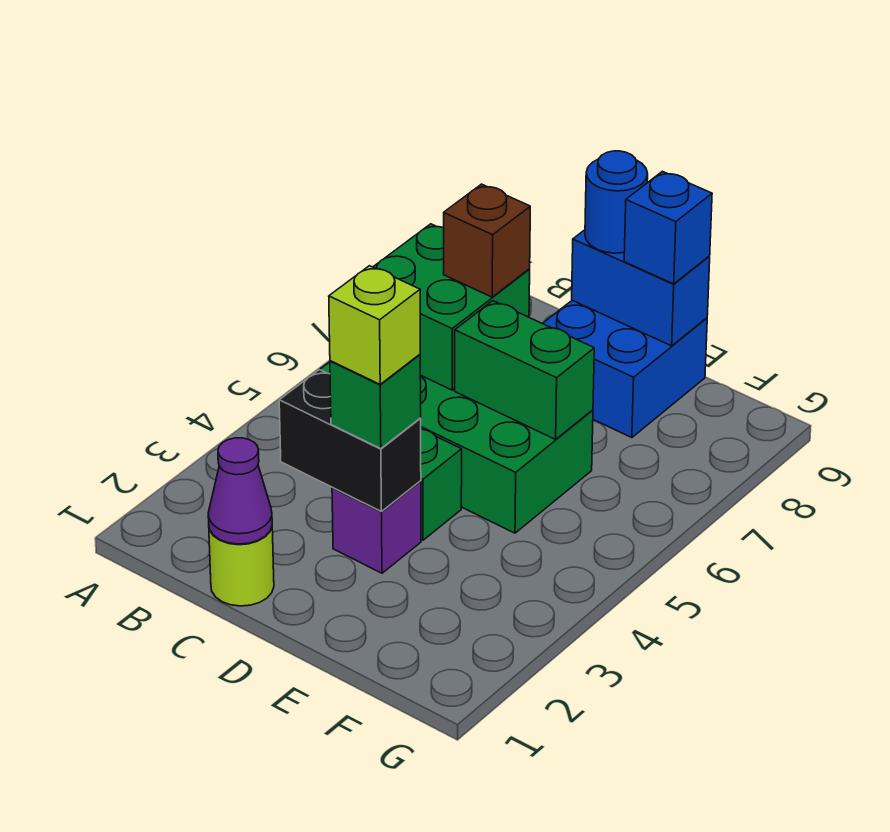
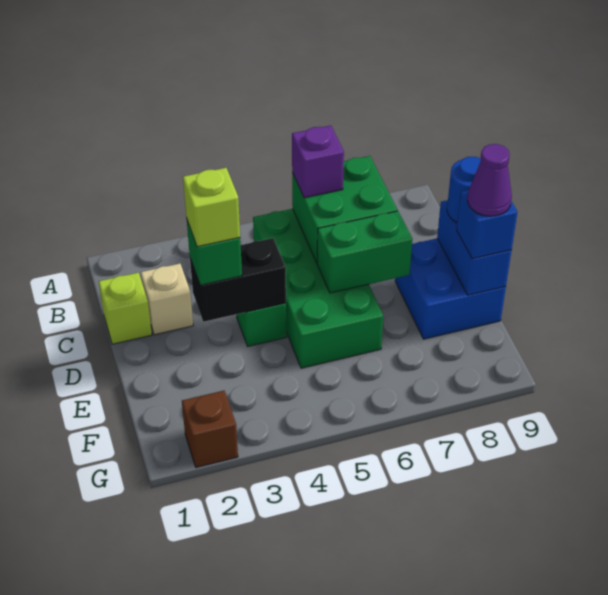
lime 1x1 round brick [209,527,274,606] -> lime 1x1 brick [99,273,152,344]
purple 1x1 cone [208,438,272,544] -> purple 1x1 cone moved to [467,144,512,216]
none -> tan 1x1 brick [141,264,193,335]
black 1x2 brick [279,370,421,511] -> black 1x2 brick turned to [190,238,286,322]
brown 1x1 brick [444,184,530,297] -> brown 1x1 brick moved to [182,391,238,468]
purple 1x1 brick [332,481,421,573] -> purple 1x1 brick moved to [292,125,344,198]
green 1x2 brick [455,301,594,439] -> green 1x2 brick turned to [317,211,412,293]

